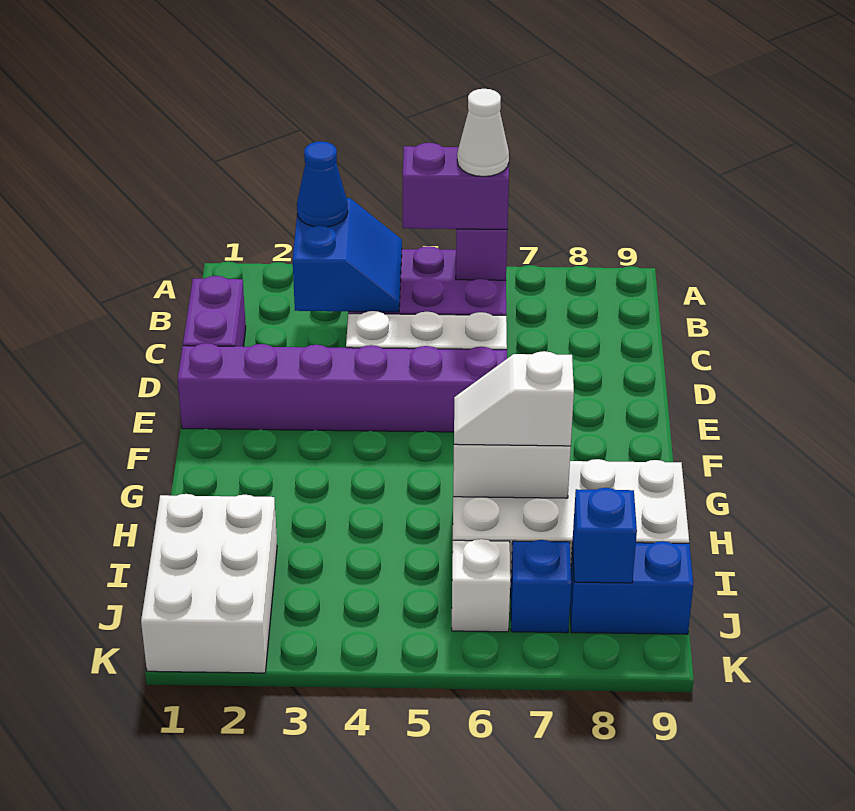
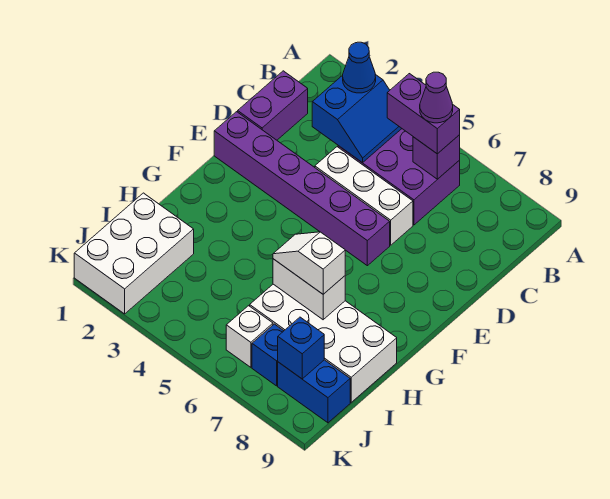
white 1x1 cone [457,89,509,177] -> purple 1x1 cone [420,72,453,123]

